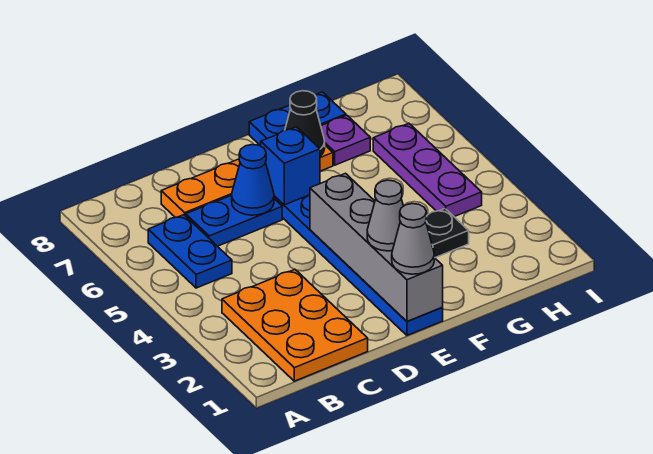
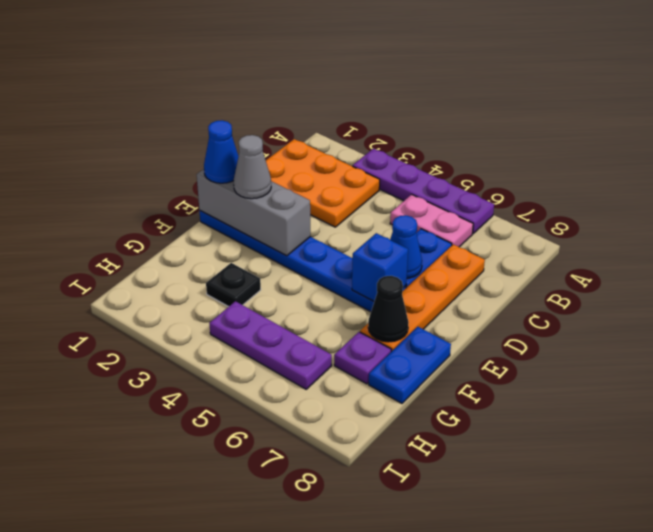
none -> purple 1x4 plate [353,149,494,234]
blue 1x2 plate [148,215,232,288] -> pink 1x2 plate [390,195,473,247]
grey 1x4 brick [310,173,443,321] -> grey 1x3 brick [197,169,310,256]
grey 1x1 cone [392,204,434,274] -> blue 1x1 cone [204,120,238,183]

